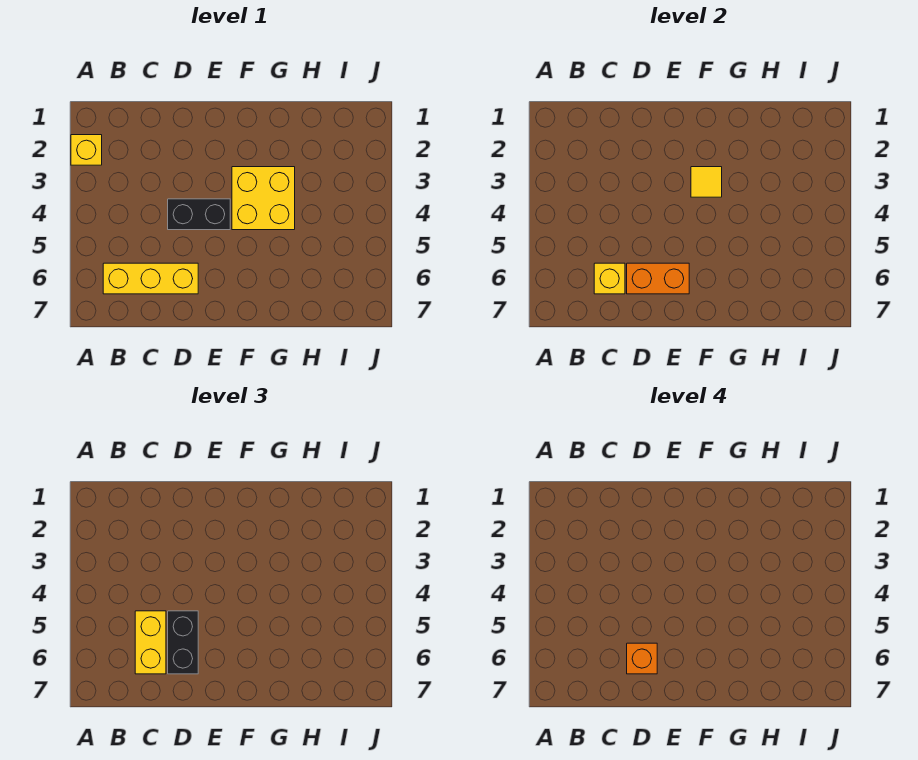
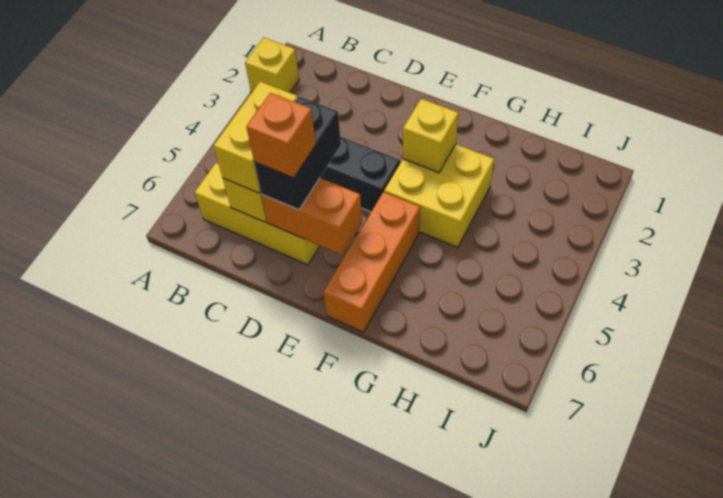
yellow 1x1 tile [691,167,722,197] -> yellow 1x1 brick [403,99,458,173]
none -> orange 1x3 brick [324,192,420,332]

